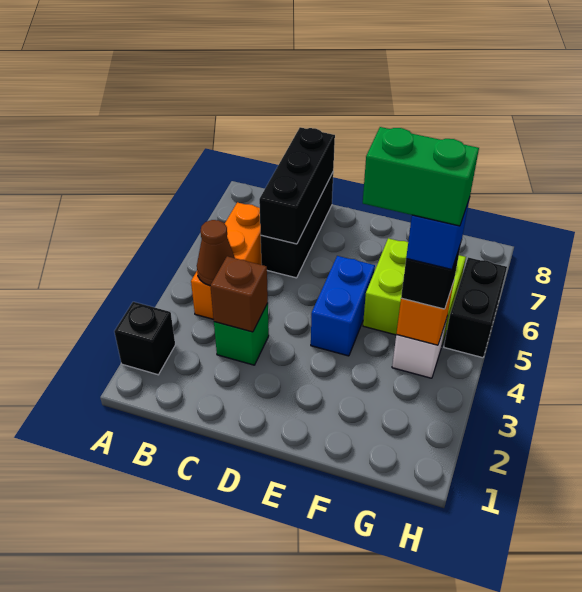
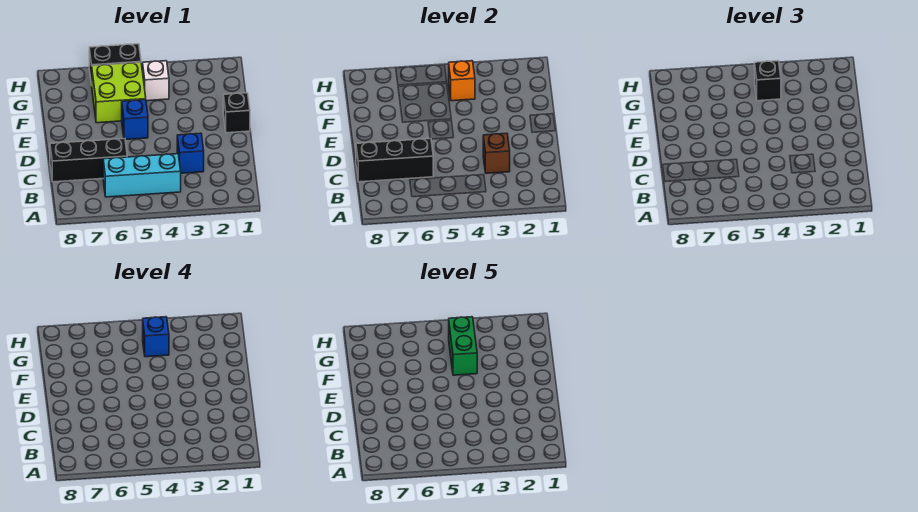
black 1x1 brick [114,302,175,375] -> black 1x1 brick moved to [223,93,250,133]
orange 1x3 brick [191,202,262,319] -> cyan 1x3 brick [103,154,181,197]
brown 1x1 cone [197,220,235,286] -> none
green 1x1 brick [214,303,269,365] -> blue 1x1 brick [177,133,204,173]
blue 1x2 brick [311,256,375,356] -> blue 1x1 brick [122,100,148,140]

